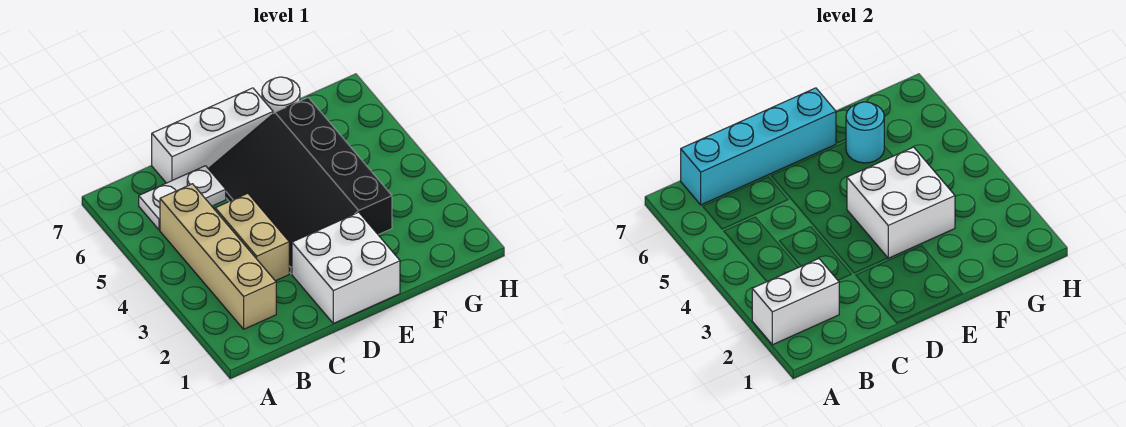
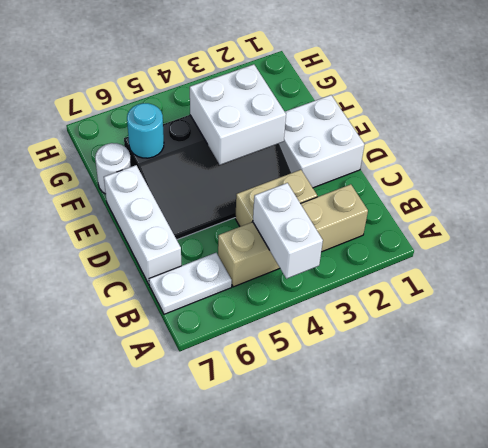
white 1x2 brick [752,259,839,345] -> white 1x2 brick moved to [253,183,323,279]
white 1x2 plate [139,166,226,230] -> white 1x2 plate turned to [149,253,232,314]
cyan 1x4 brick [681,88,836,205] -> none

